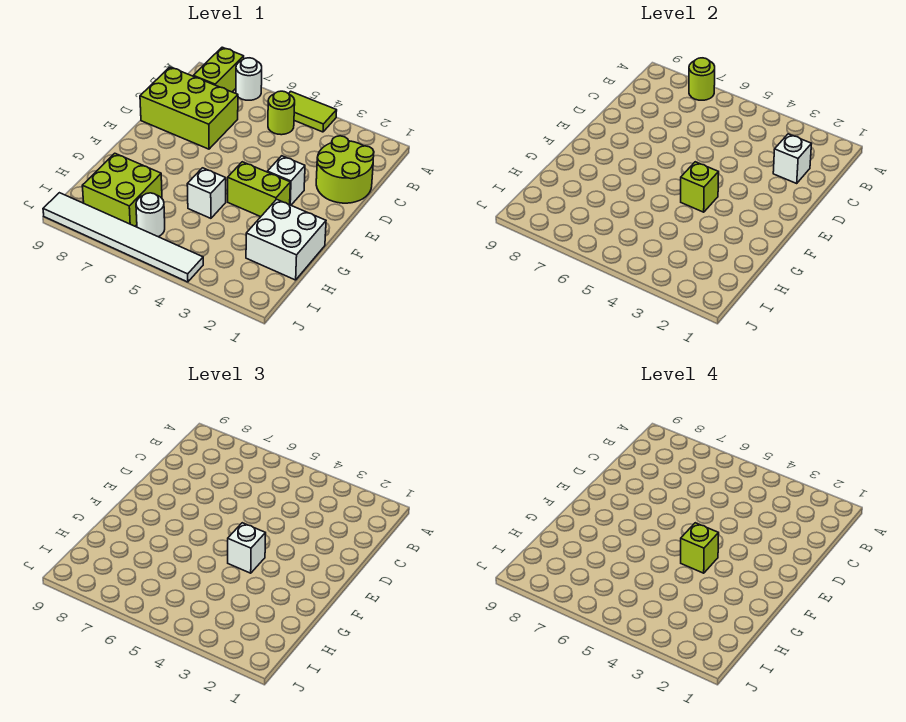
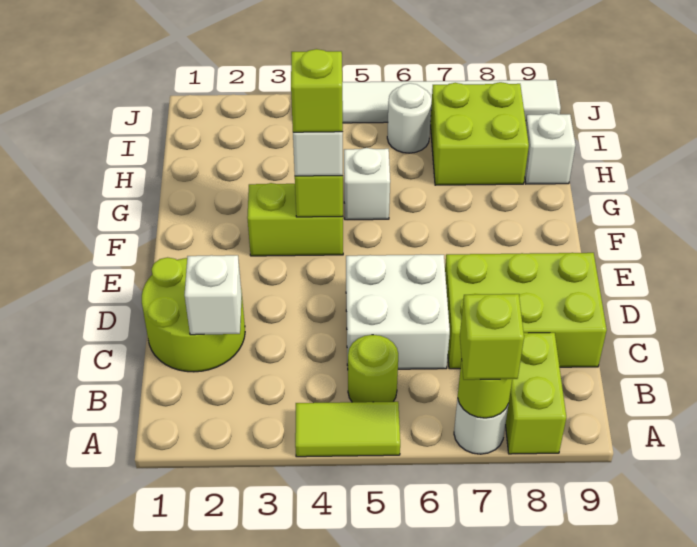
none -> lime 1x1 brick [460,294,524,380]
white 1x1 brick [267,156,305,205] -> white 1x1 brick moved to [525,113,575,184]
white 2x2 brick [246,199,326,280] -> white 2x2 brick moved to [346,255,450,369]

